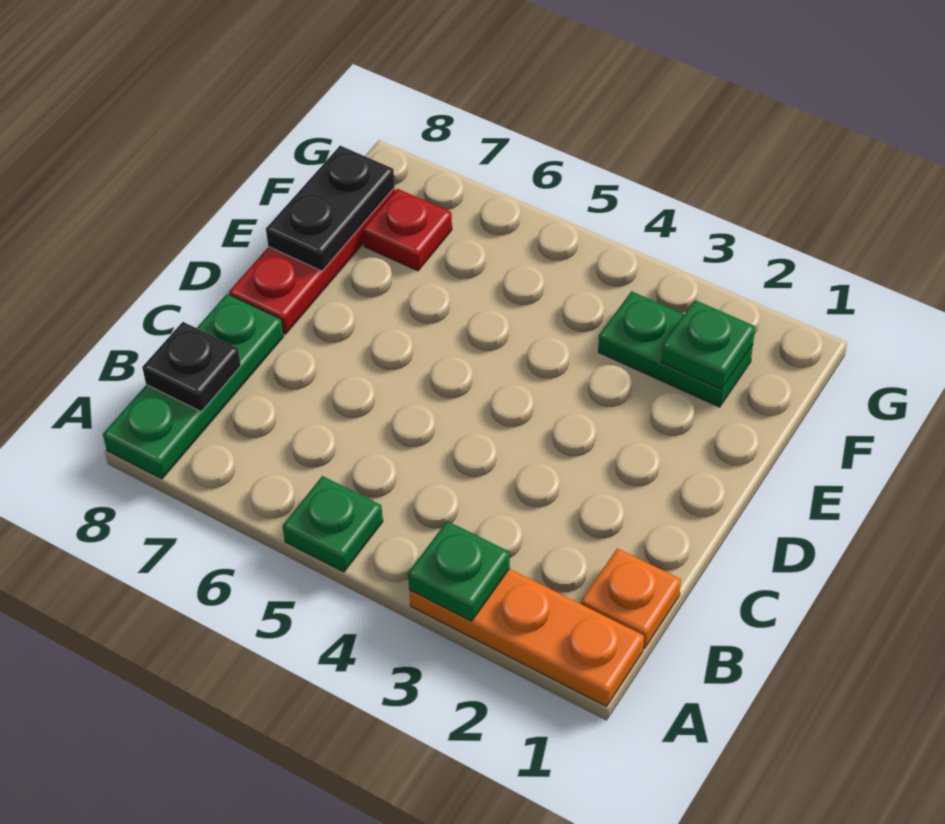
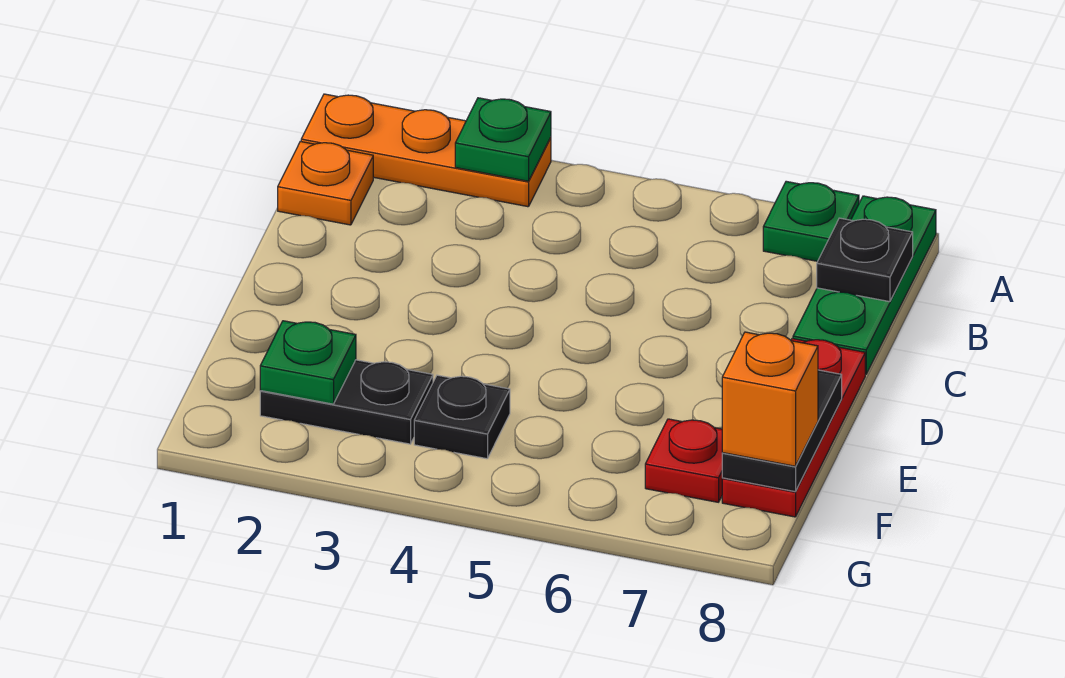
green 1x1 plate [283,476,383,572] -> green 1x1 plate moved to [763,181,859,261]
green 1x2 plate [598,291,753,407] -> black 1x2 plate [260,360,433,444]
none -> black 1x1 plate [414,375,510,459]
none -> orange 1x1 brick [722,332,818,466]

